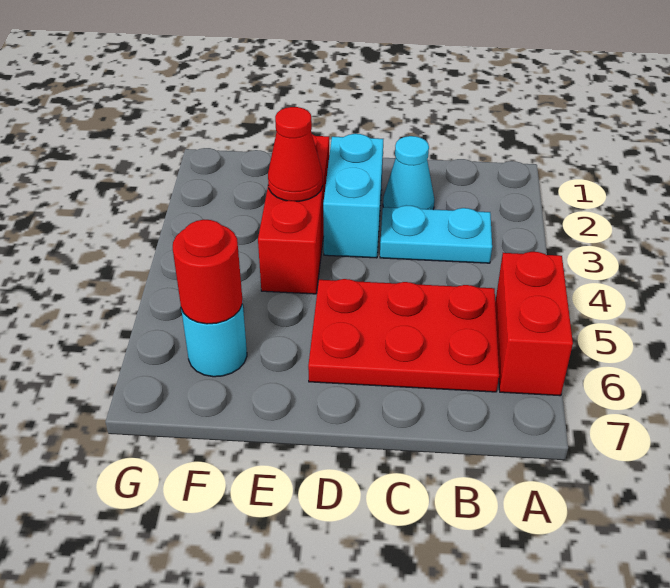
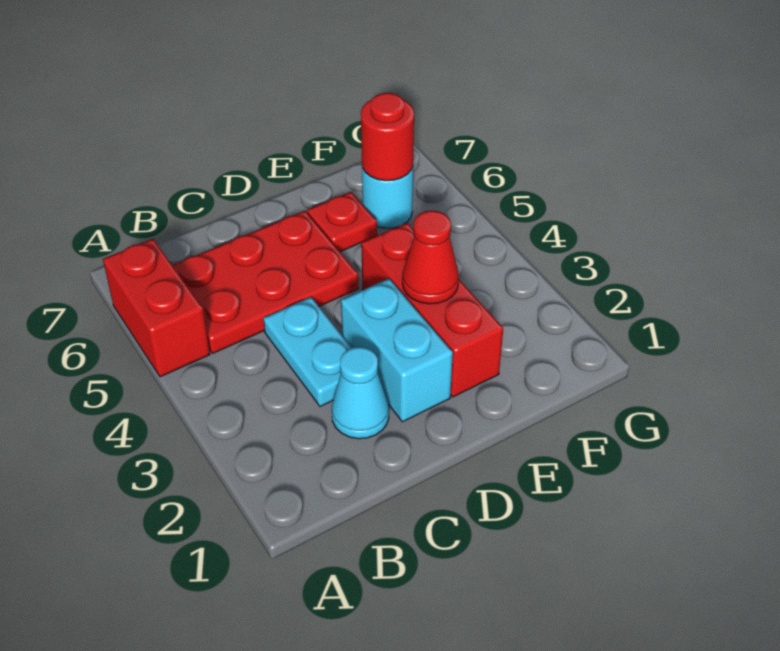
cyan 1x2 plate [380,205,492,263] -> cyan 1x2 plate turned to [263,297,351,406]
none -> red 1x1 plate [307,192,377,252]

